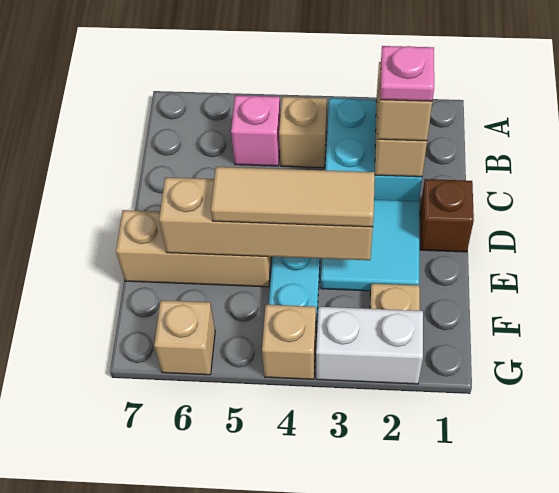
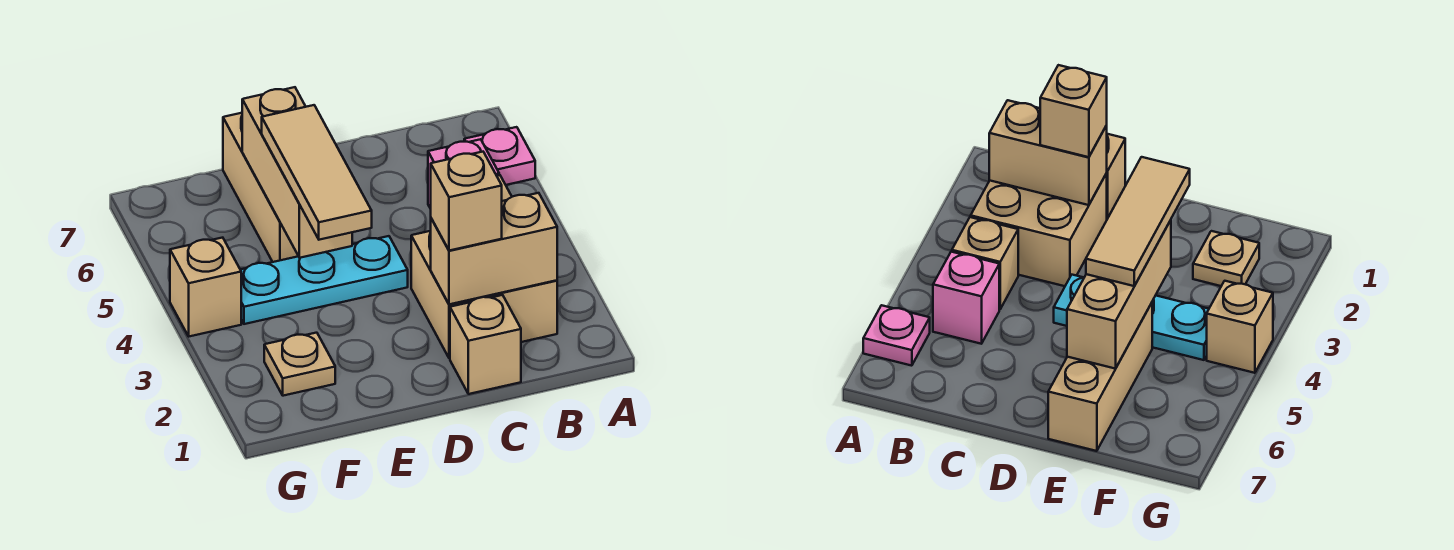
cyan 2x2 brick [325,98,422,201] -> tan 2x2 brick [411,231,557,358]
pink 1x1 plate [380,46,434,101] -> pink 1x1 plate moved to [464,127,535,185]
brown 1x1 brick [420,179,474,252] -> none
cyan 2x2 tile [321,200,419,291] -> none
tan 1x4 brick [159,177,373,260] -> tan 1x3 brick [242,87,352,258]
white 1x2 brick [316,307,423,384] -> none
tan 1x1 brick [154,300,215,375] -> tan 1x1 brick moved to [450,295,521,394]

